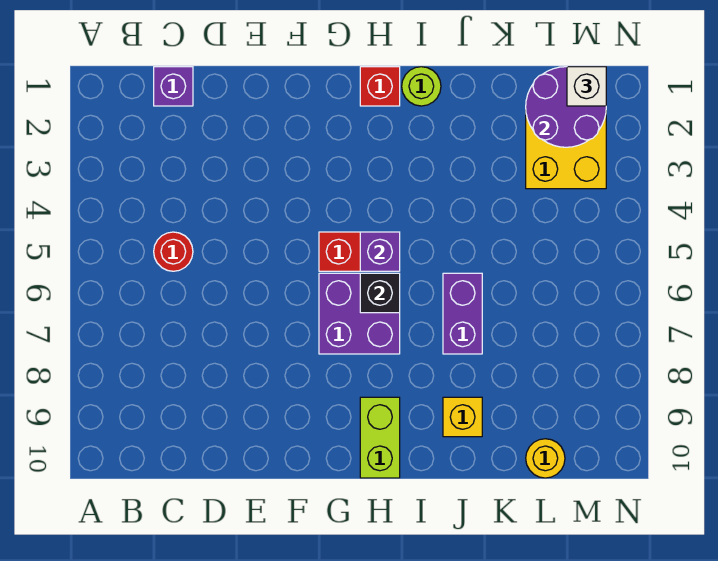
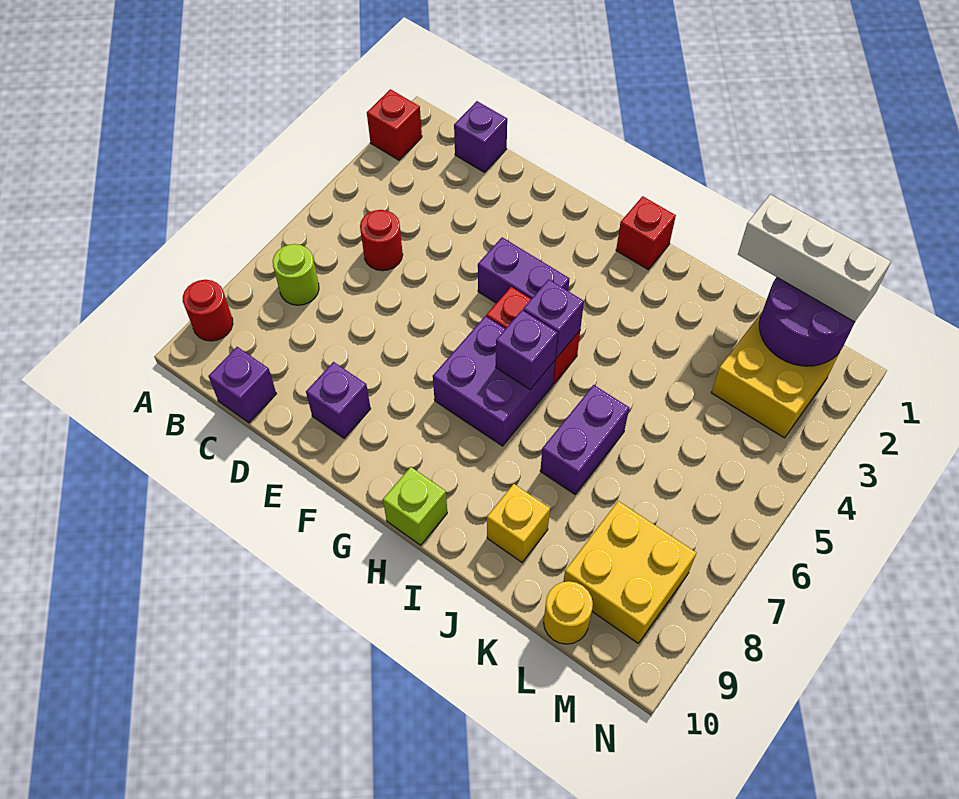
none -> red 1x1 brick [367,89,422,160]
none -> red 1x1 round brick [183,280,233,341]
none -> purple 1x1 brick [208,347,276,423]
none -> purple 1x1 brick [306,362,371,438]
none -> purple 1x2 brick [478,237,569,303]
black 1x1 brick [360,273,400,313] -> purple 1x1 brick [496,310,558,389]
lime 1x2 brick [360,397,400,478] -> lime 1x1 brick [383,467,447,545]
lime 1x1 round brick [402,67,441,106] -> lime 1x1 round brick moved to [273,244,319,305]
none -> yellow 2x2 brick [563,501,696,643]
white 1x1 brick [567,67,606,106] -> white 1x3 brick [738,194,891,322]

